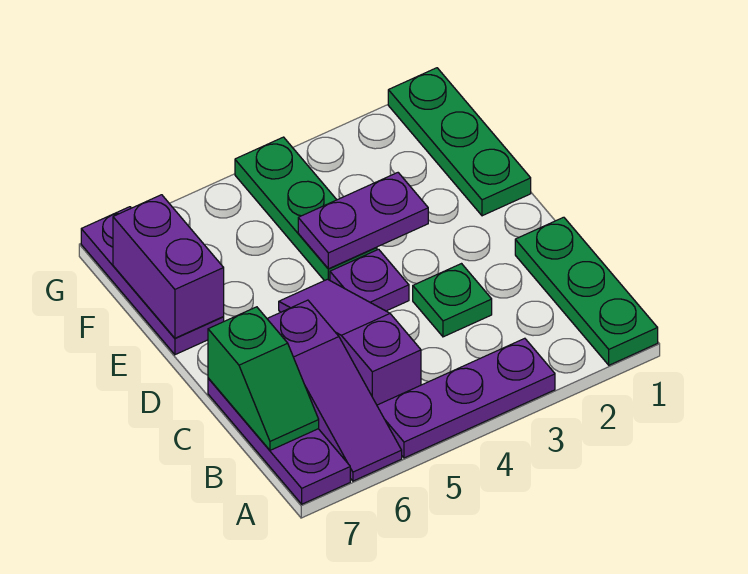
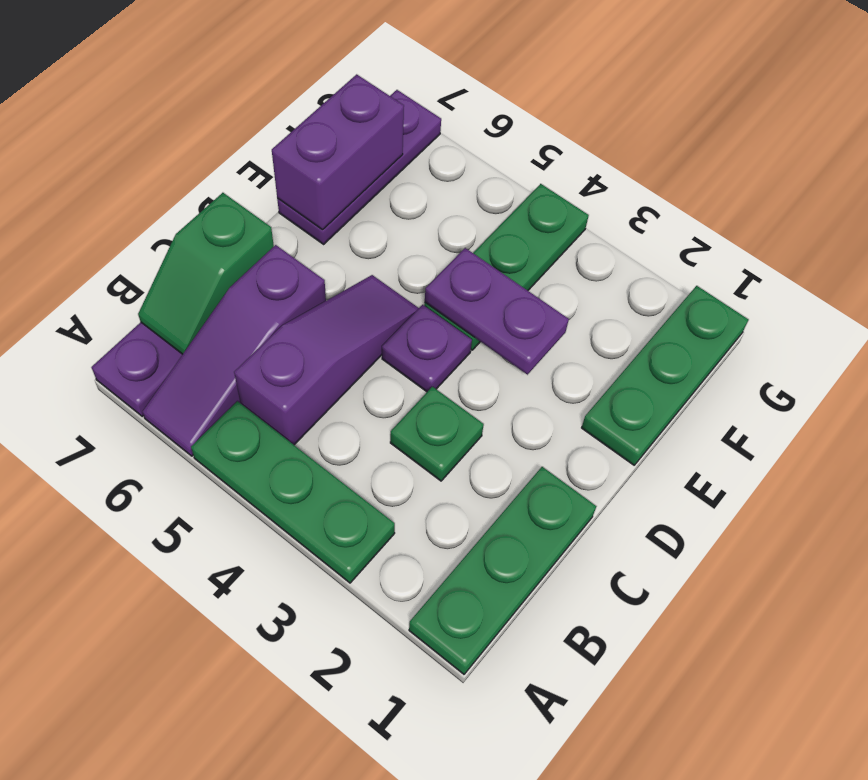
purple 1x3 plate [377,338,555,458] -> green 1x3 plate [191,401,395,583]

